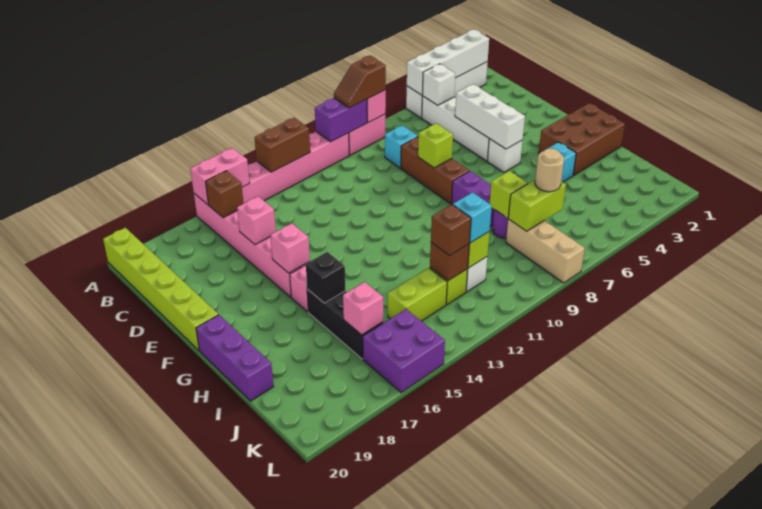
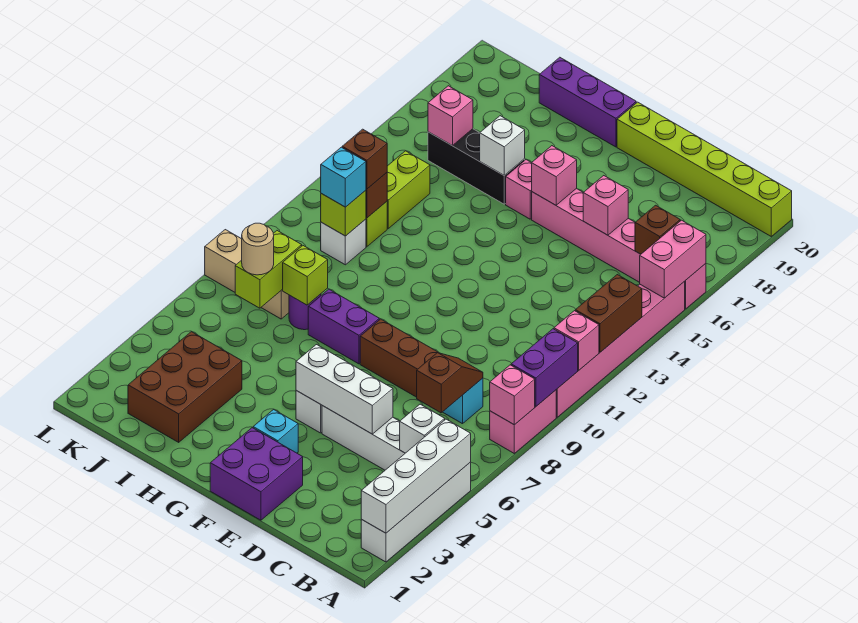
brown 1x2 slope [334,56,386,108] -> brown 1x2 slope moved to [417,353,483,413]
none -> pink 1x1 brick [554,311,599,370]
lime 1x1 brick [418,123,453,168] -> none
brown 2x3 brick [539,103,625,175] -> brown 2x3 brick moved to [128,332,242,442]
cyan 1x1 brick [544,142,576,182] -> cyan 1x1 brick moved to [253,409,298,453]
black 1x1 brick [306,252,345,303] -> white 1x1 brick [480,116,525,175]
purple 2x2 brick [363,309,445,393] -> purple 2x2 brick moved to [210,428,303,520]

